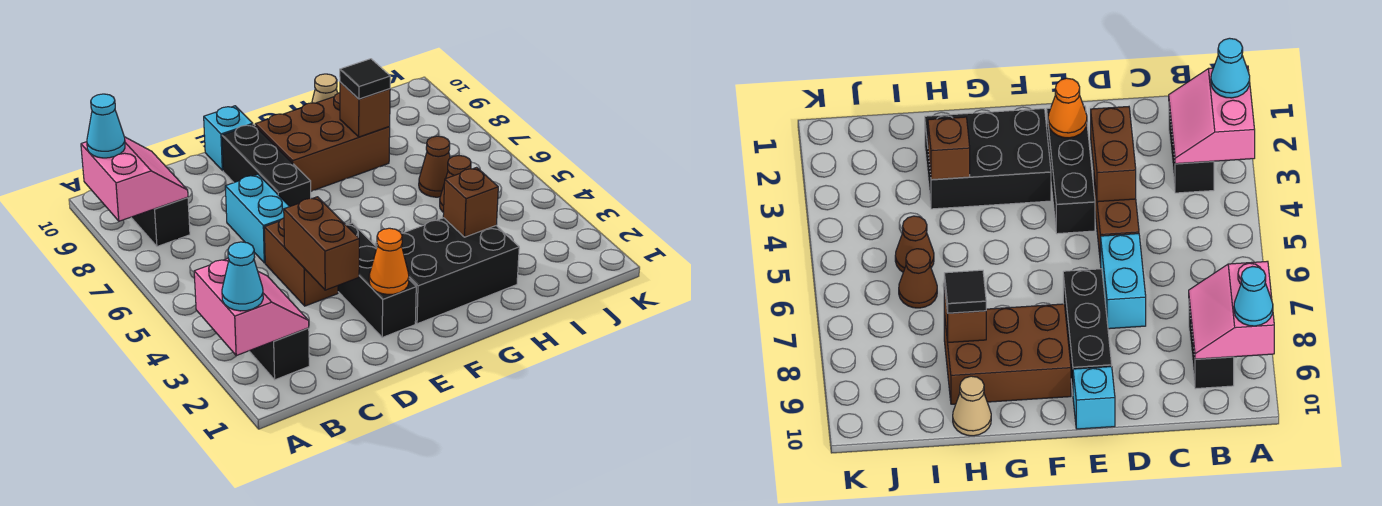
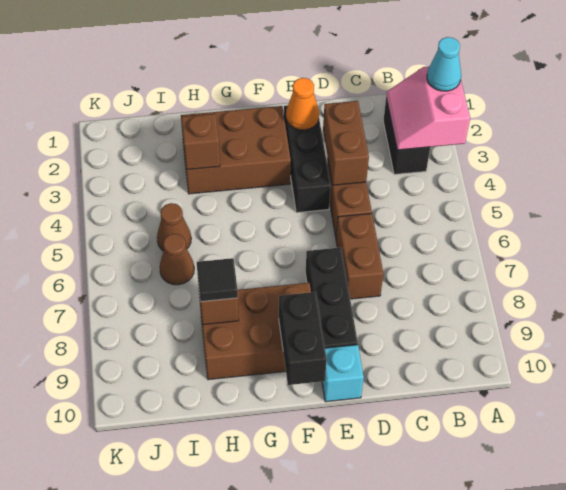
pink 2x2 slope [81,137,188,221] -> none
cyan 1x1 cone [87,94,125,158] -> none
black 1x2 brick [131,197,190,246] -> black 1x2 brick moved to [279,292,327,385]
cyan 1x2 brick [225,174,290,263] -> brown 1x2 brick [336,213,383,299]
black 2x3 brick [375,218,519,324] -> brown 2x3 brick [181,106,291,194]
tan 1x1 cone [312,74,338,103] -> none

